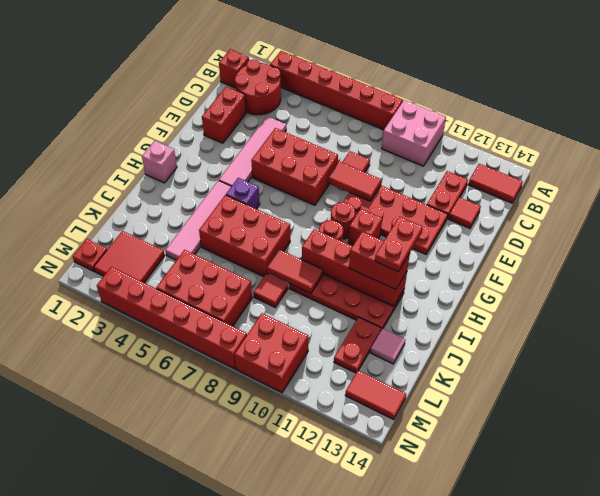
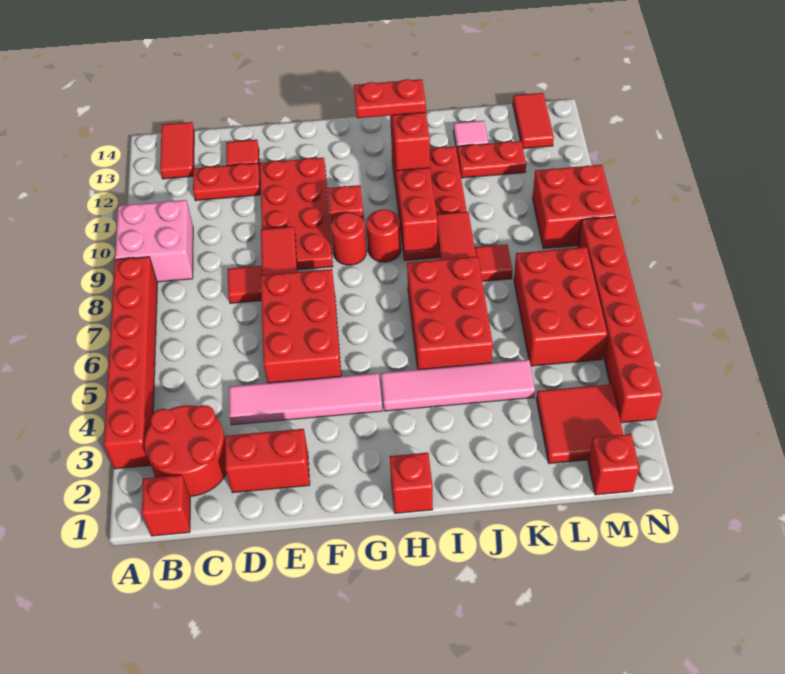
pink 1x1 brick [142,141,177,183] -> red 1x1 brick [390,453,433,513]
purple 1x1 brick [226,178,260,209] -> none
red 1x1 plate [73,239,107,271] -> red 1x1 brick [588,434,639,495]

